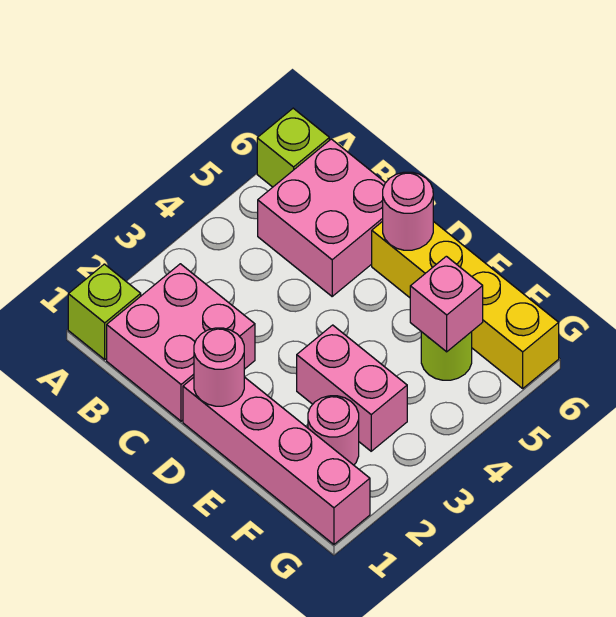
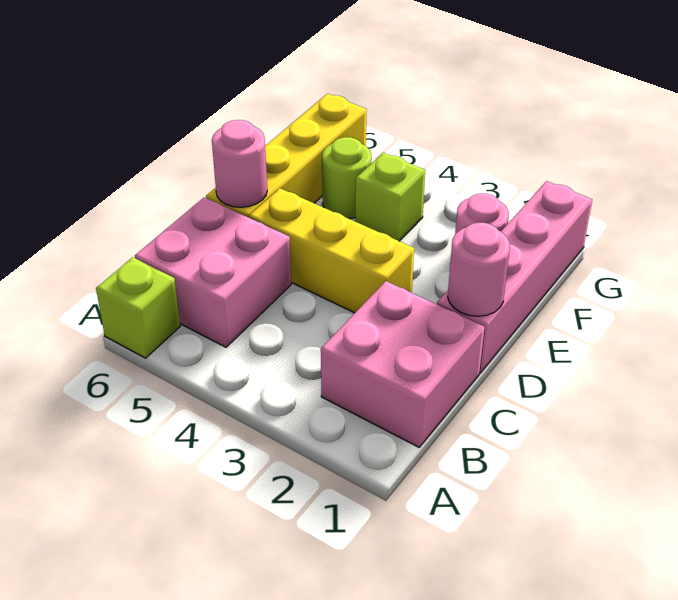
lime 1x1 brick [68,264,141,359] -> lime 1x1 brick moved to [355,153,425,241]
none -> yellow 1x3 brick [249,188,414,313]
pink 1x2 brick [297,325,407,451] -> none
pink 1x1 brick [410,256,483,352] -> none

